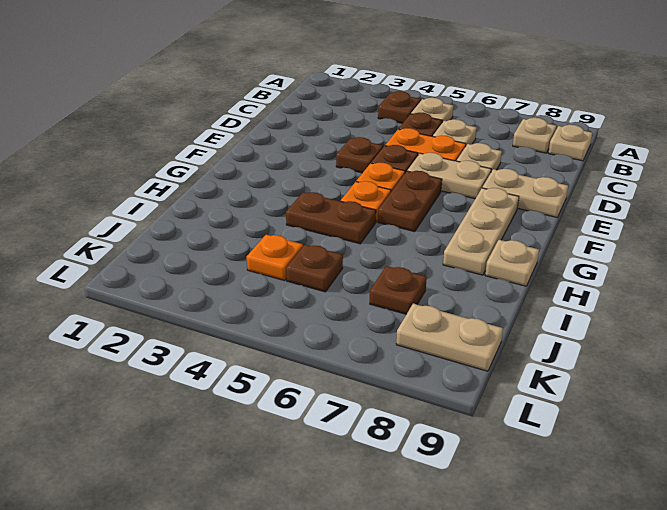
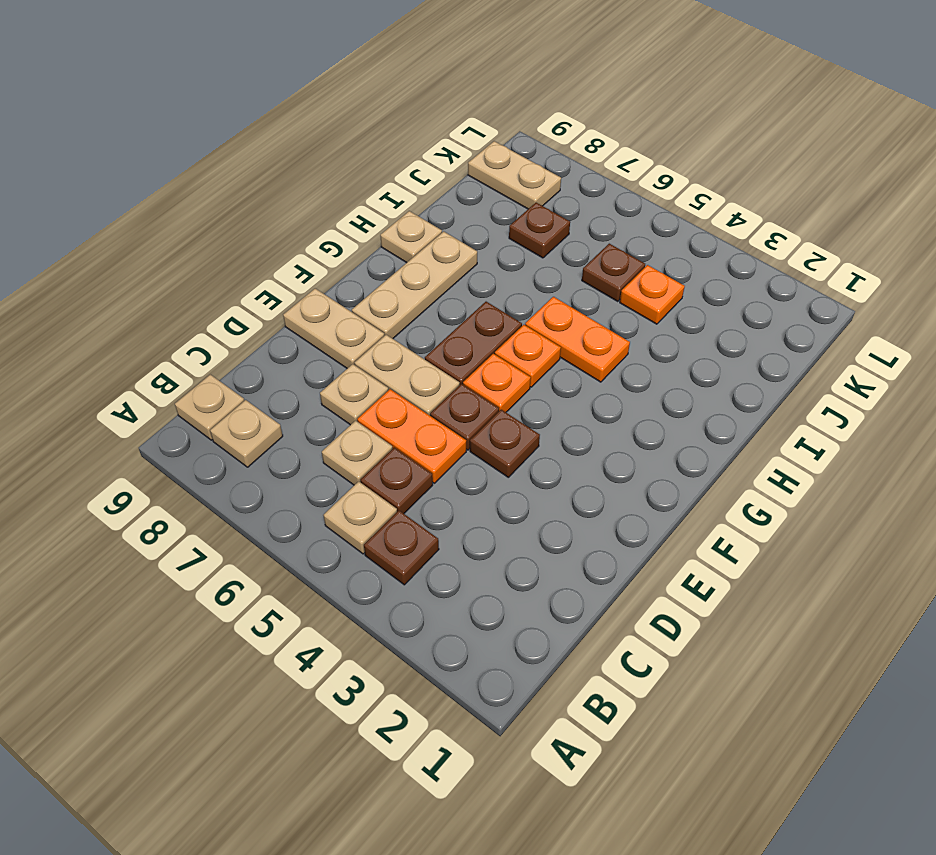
brown 1x2 plate [286,192,376,244] -> orange 1x2 plate [525,297,630,382]

